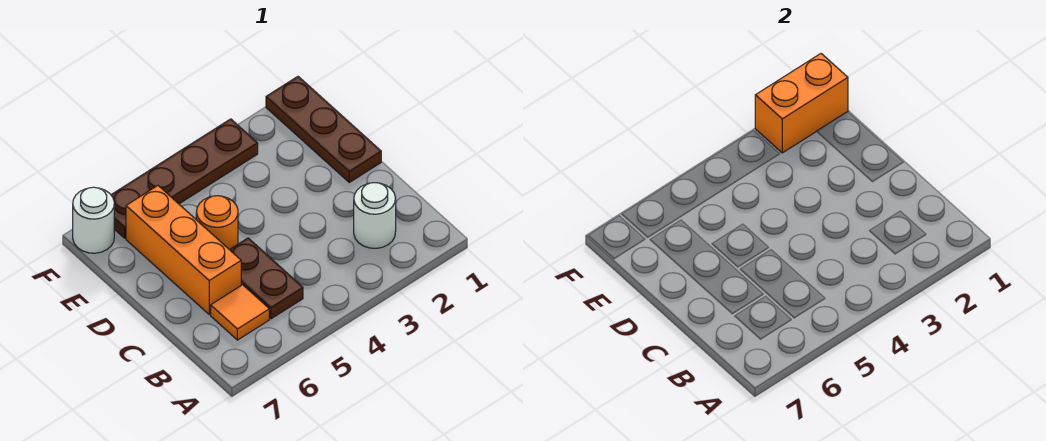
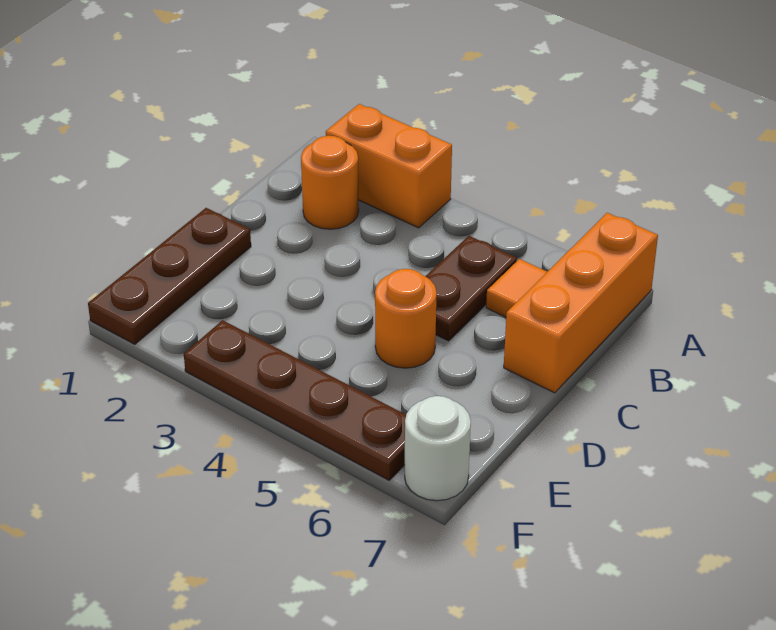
white 1x1 round brick [354,183,396,248] -> orange 1x1 round brick [301,136,359,229]
orange 1x3 brick [126,186,241,314] -> orange 1x3 brick moved to [504,213,658,393]
orange 1x2 brick [755,54,848,153] -> orange 1x2 brick moved to [326,104,452,228]

